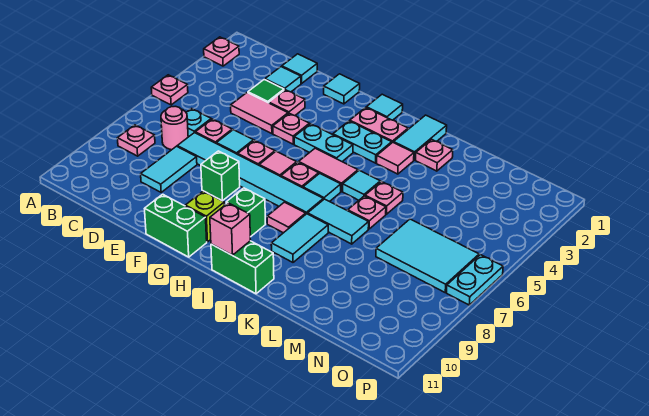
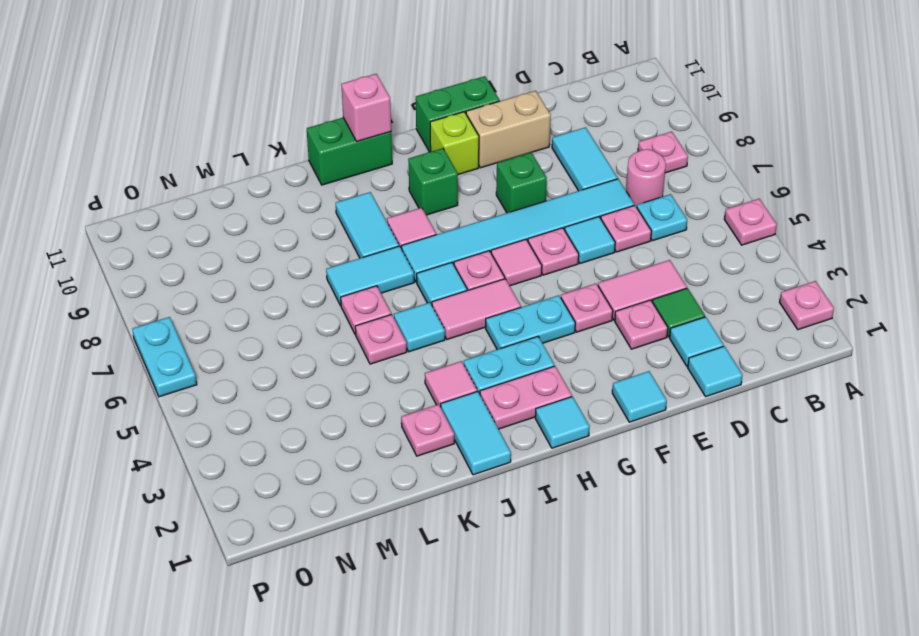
none -> tan 1x2 brick [466,91,551,168]
cyan 2x3 tile [376,219,479,292] -> none

